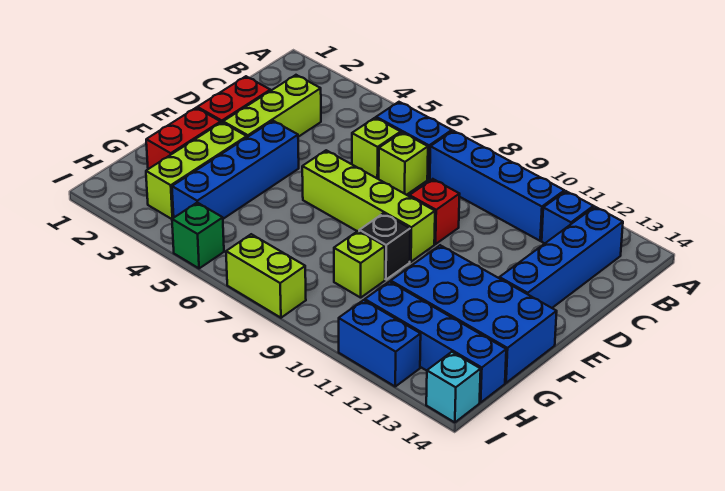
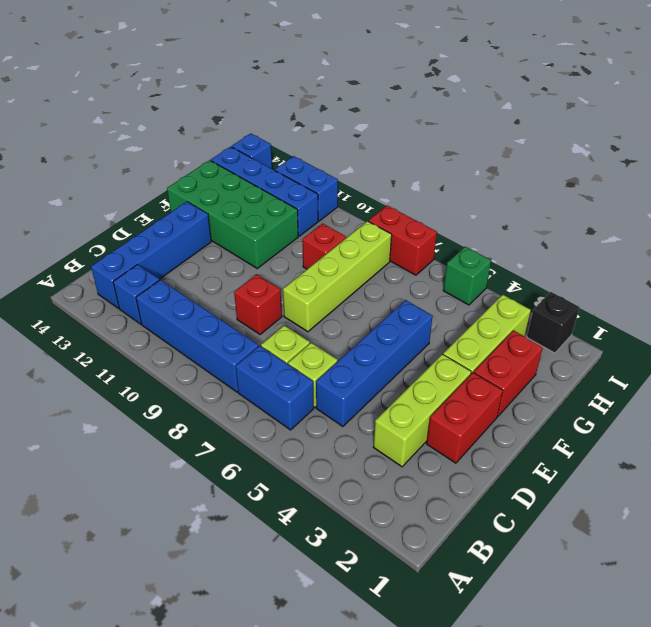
blue 1x4 brick [172,121,299,219] -> blue 1x4 brick moved to [316,300,433,426]
lime 1x4 brick [302,150,435,262] -> lime 1x4 brick turned to [283,221,392,332]
black 1x1 brick [359,213,410,279] -> black 1x1 brick moved to [527,292,579,353]
blue 2x4 brick [391,245,557,383] -> green 2x4 brick [167,160,298,268]
lime 1x1 brick [334,231,385,298] -> red 1x1 brick [302,223,346,269]
lime 1x2 brick [226,234,306,318] -> red 1x2 brick [369,206,437,275]
cyan 1x1 brick [426,352,481,422] -> blue 1x1 brick [232,133,272,169]

